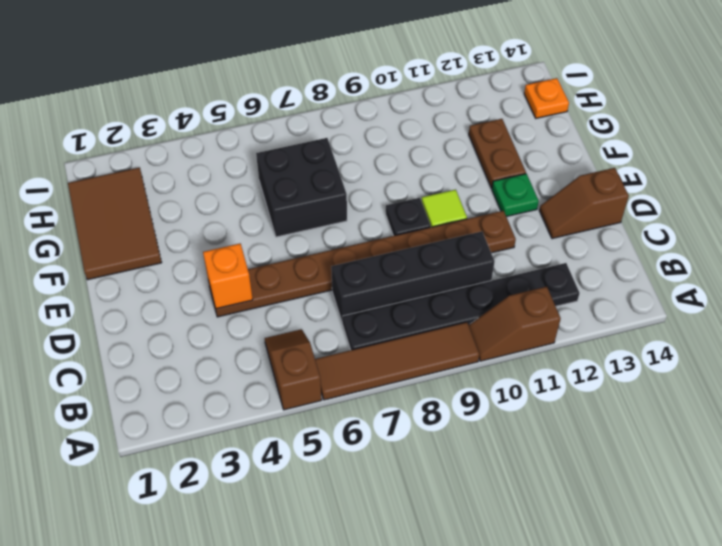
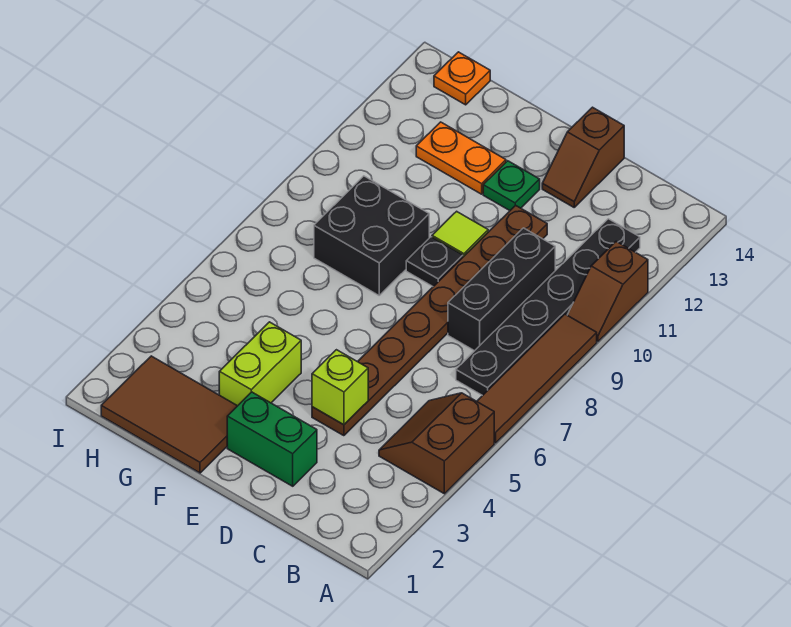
brown 1x2 slope [265,329,322,410] -> brown 2x2 slope [379,393,494,494]
black 1x4 brick [331,231,495,321] -> black 1x3 brick [448,228,555,351]
none -> green 1x2 brick [227,392,317,486]
orange 1x1 brick [203,244,253,309] -> lime 1x1 brick [312,350,368,425]
none -> lime 1x2 brick [219,322,301,406]
black 2x2 brick [256,138,347,237] -> black 2x2 brick moved to [314,176,429,295]
brown 1x2 plate [469,119,526,188] -> orange 1x2 plate [416,122,506,194]

